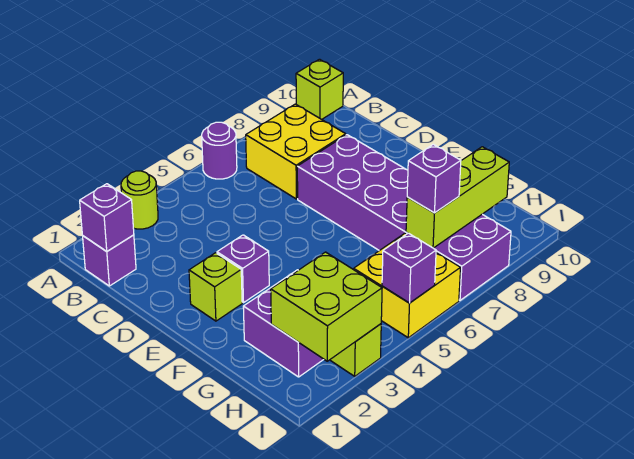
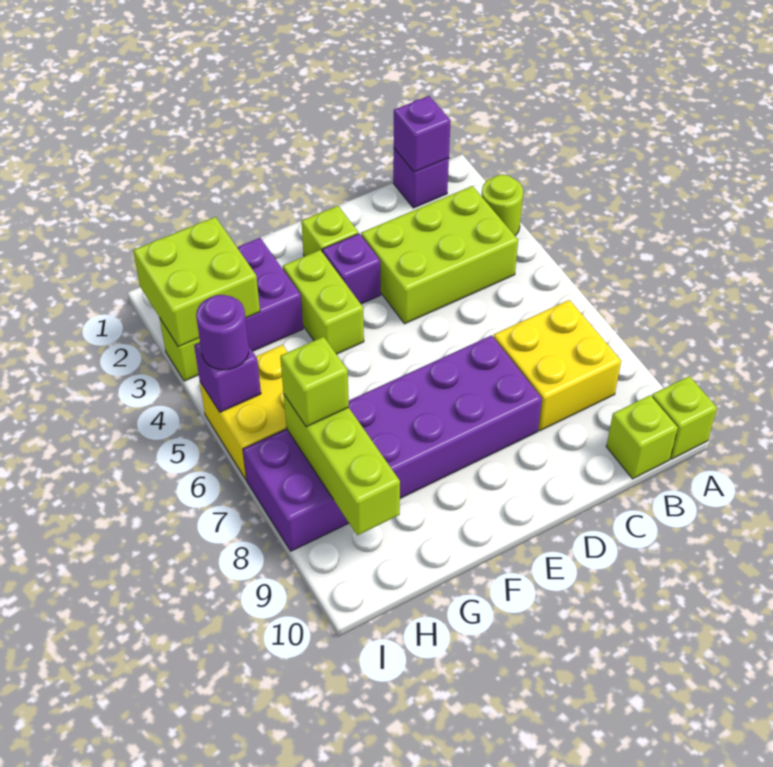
purple 1x1 round brick [202,122,237,179] -> purple 1x1 round brick moved to [196,295,249,370]
none -> lime 2x3 brick [361,186,518,324]
none -> lime 1x1 brick [606,395,678,479]
none -> lime 1x2 brick [283,250,364,354]
purple 1x1 brick [407,144,461,213] -> lime 1x1 brick [280,337,349,427]

